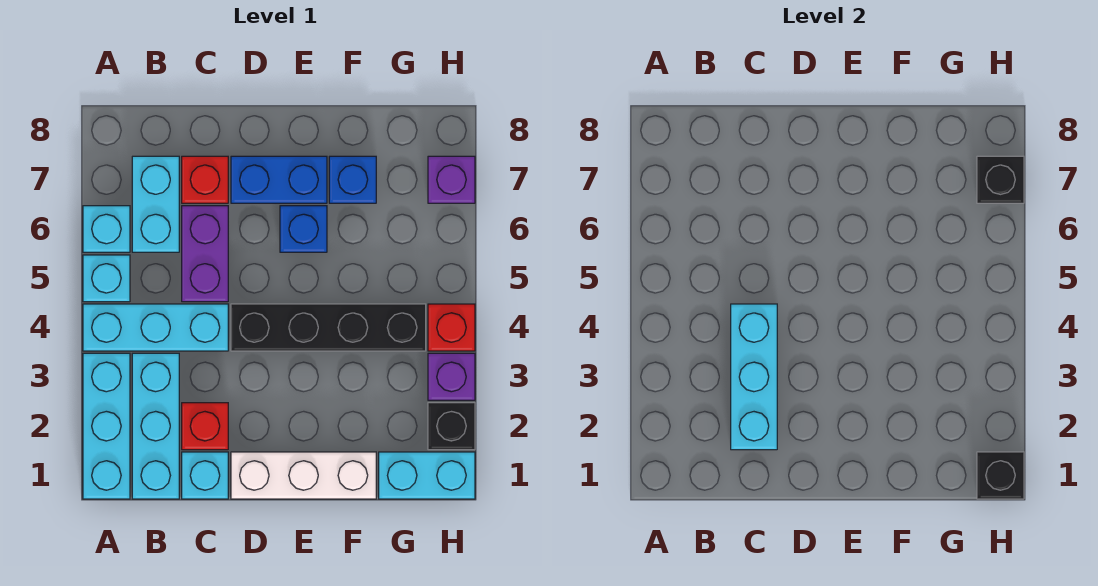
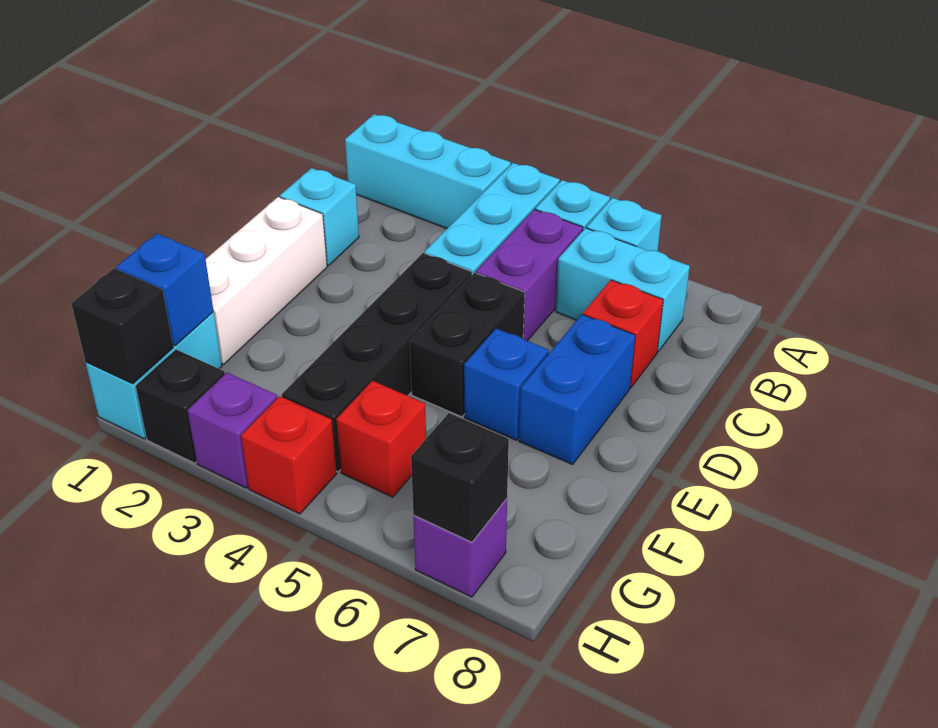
cyan 1x3 brick [132,353,179,499] -> none
red 1x1 brick [182,403,228,450] -> red 1x1 brick moved to [336,381,426,497]
cyan 1x3 brick [731,304,777,450] -> none
purple 1x2 brick [182,206,228,302] -> purple 1x2 brick turned to [476,210,583,341]
none -> black 1x2 brick [410,273,525,417]
blue 1x1 brick [329,156,376,203] -> blue 1x1 brick moved to [116,234,214,346]

